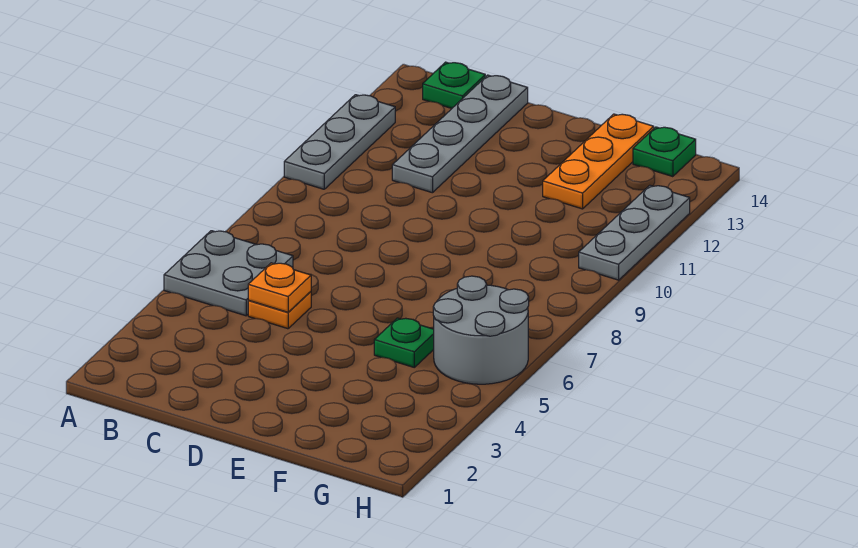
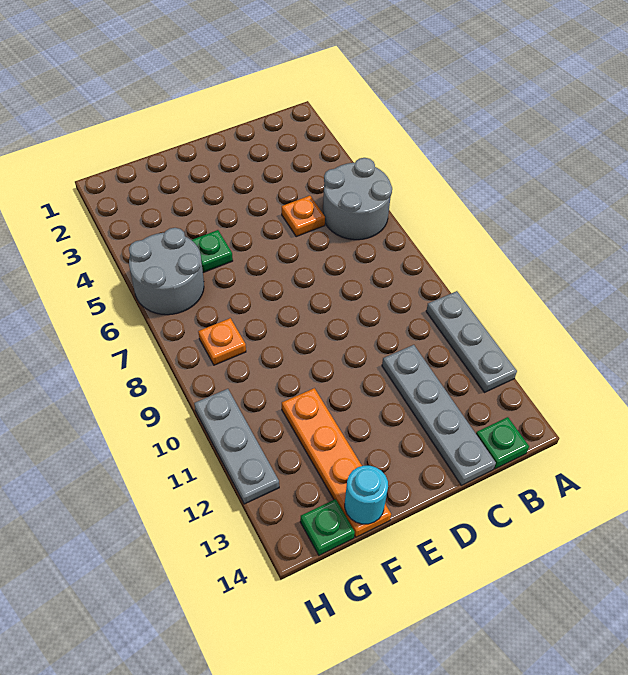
grey 2x2 plate [164,231,293,316] -> grey 2x2 round brick [323,158,392,240]
orange 1x1 plate [248,263,311,312] -> orange 1x1 plate moved to [198,318,246,365]
orange 1x3 plate [543,114,654,209] -> orange 1x4 plate [282,388,391,537]
none -> cyan 1x1 round brick [345,466,388,524]

